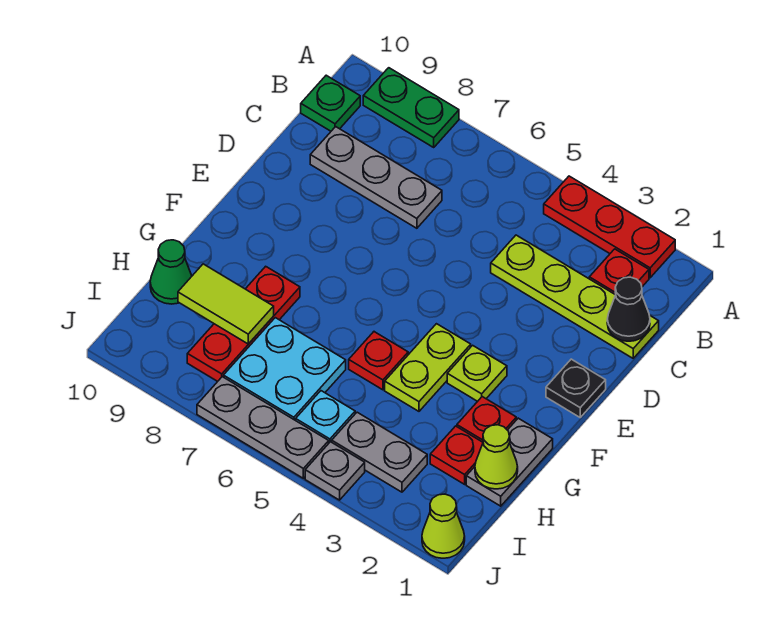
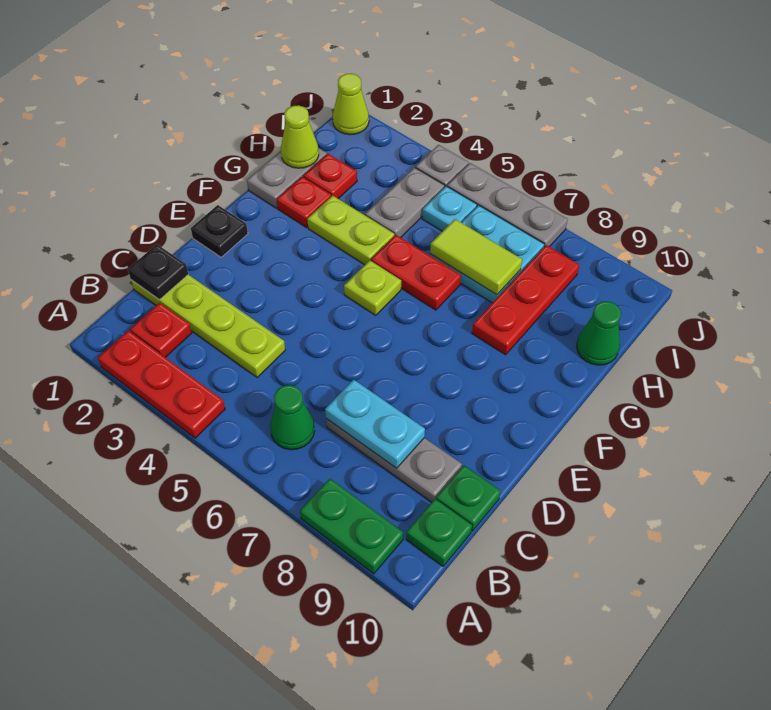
none -> green 1x1 cone [270,385,315,450]
black 1x1 cone [607,277,650,341] -> black 1x1 plate [128,244,188,300]
none -> cyan 1x2 plate [325,380,425,468]
none -> green 1x1 plate [436,466,501,531]
lime 1x1 plate [447,345,507,401] -> lime 1x1 plate moved to [344,260,401,315]
lime 1x2 plate [385,324,471,411] -> lime 1x2 plate turned to [307,195,394,265]
red 1x1 plate [349,332,408,390] -> red 1x2 plate [371,235,461,310]
lime 1x2 tile [178,264,274,344] -> lime 1x2 tile moved to [430,219,522,295]
grey 1x2 plate [332,412,427,492] -> grey 1x2 plate turned to [365,167,445,237]

